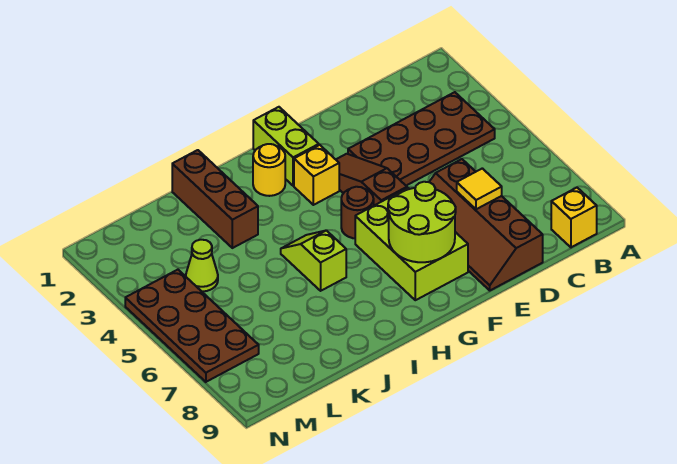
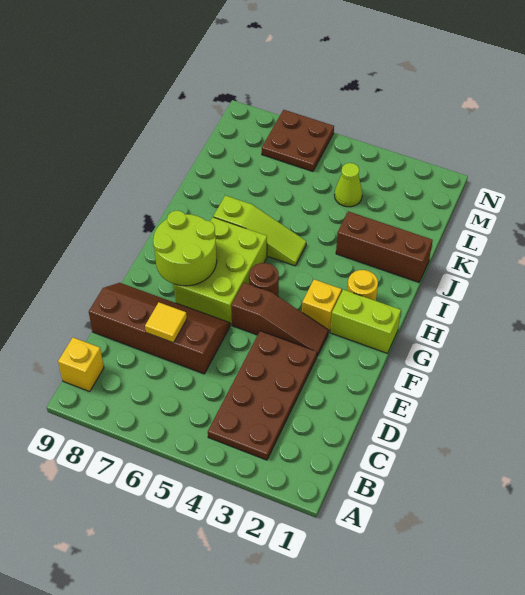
lime 2x3 brick [355,188,468,300] -> lime 2x3 brick turned to [174,217,267,325]
lime 1x2 slope [281,230,346,291] -> lime 1x3 slope [213,195,306,266]
brown 2x4 plate [125,270,259,382] -> brown 2x2 plate [262,110,334,172]

